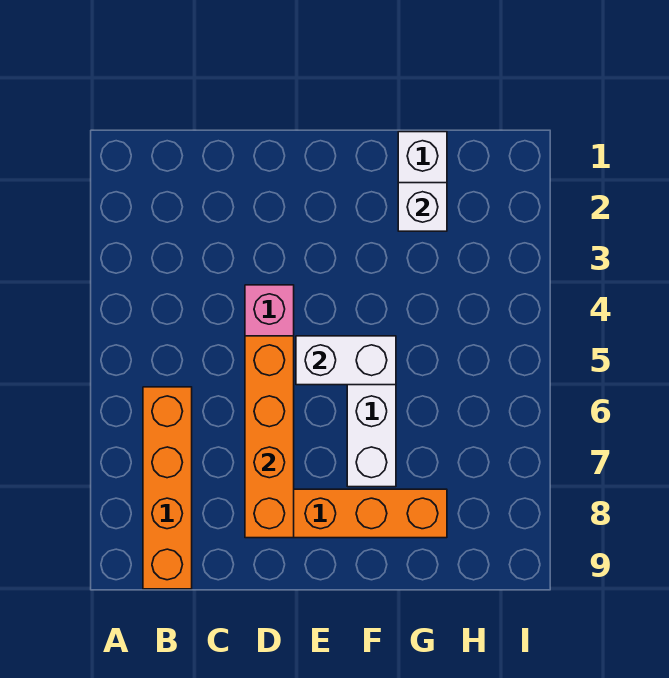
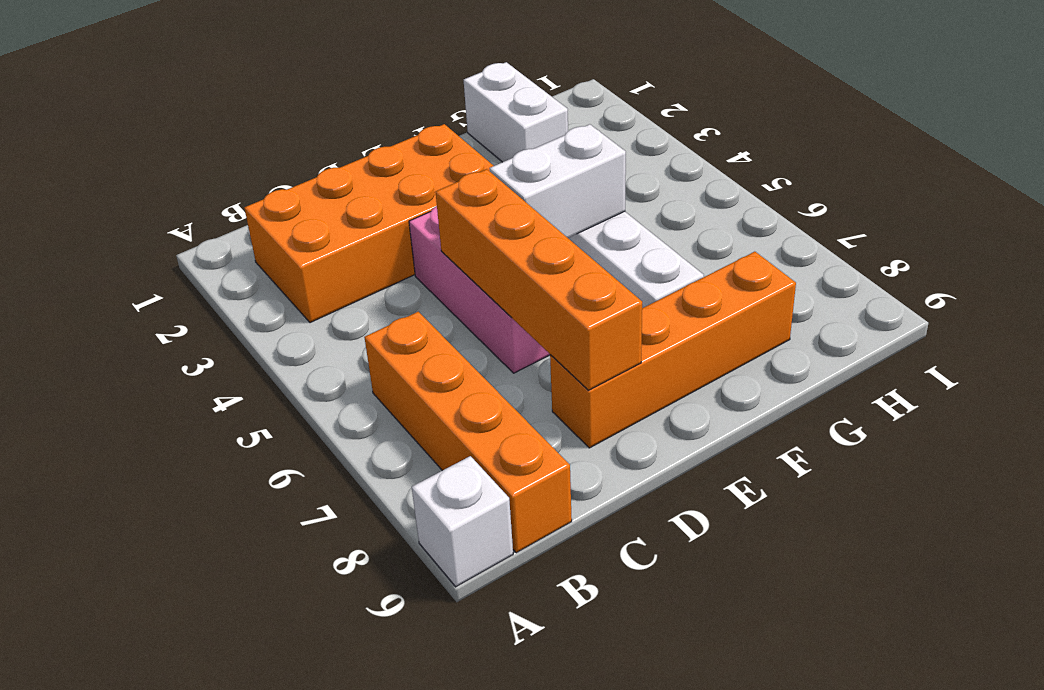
none -> orange 2x4 brick [244,124,493,323]
white 1x1 brick [398,183,447,231] -> white 1x1 brick moved to [412,456,513,587]

